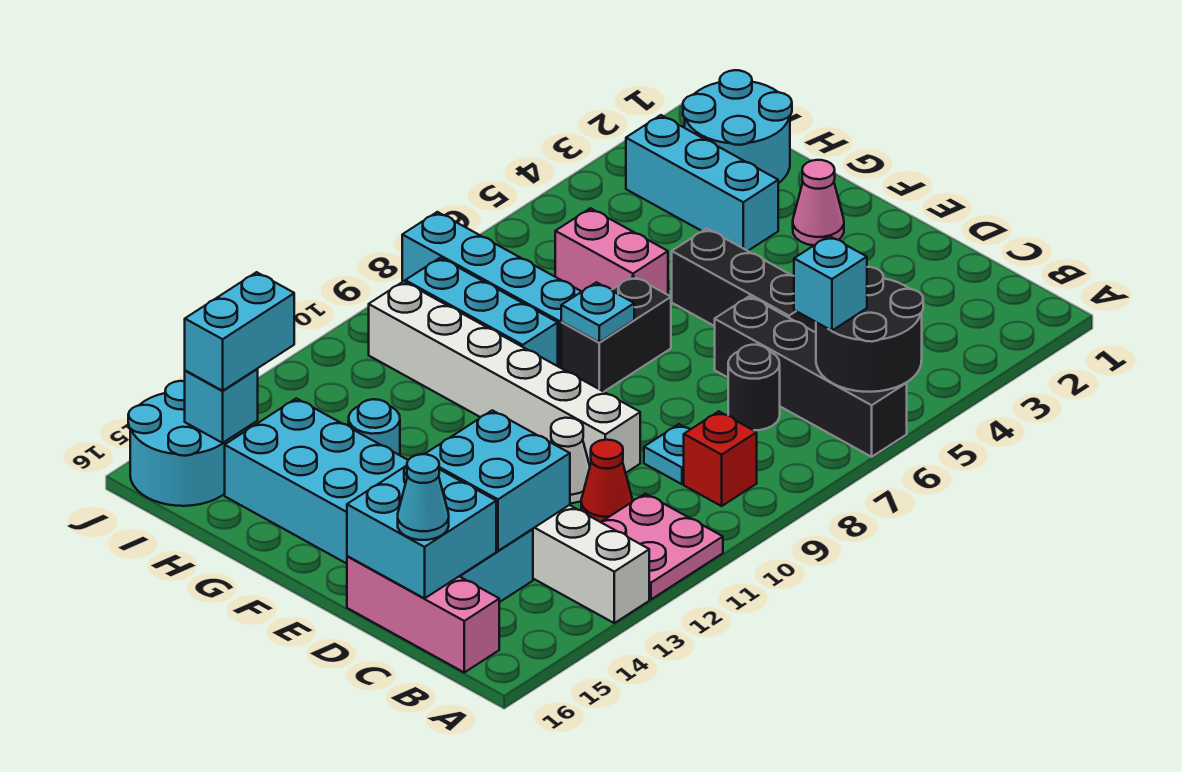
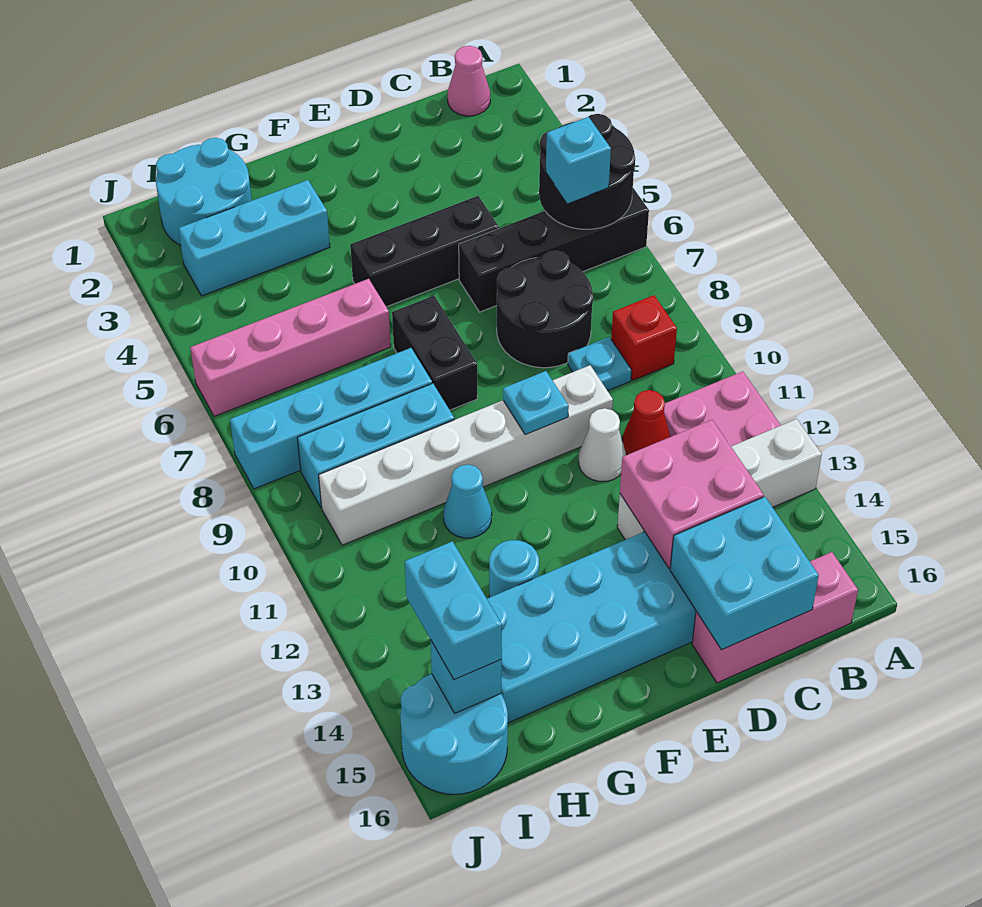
black 1x1 round brick [728,345,780,430] -> black 2x2 round brick [497,251,593,368]
cyan 2x2 brick [425,410,570,551] -> pink 2x2 brick [620,420,764,568]
cyan 1x1 cone [398,454,449,540] -> cyan 1x1 cone moved to [443,465,492,538]
pink 1x1 cone [793,160,844,245] -> pink 1x1 cone moved to [448,46,490,116]
cyan 1x1 plate [561,282,634,343] -> cyan 1x1 plate moved to [503,371,569,435]
pink 1x2 brick [555,208,668,295] -> pink 1x4 brick [190,279,391,416]

